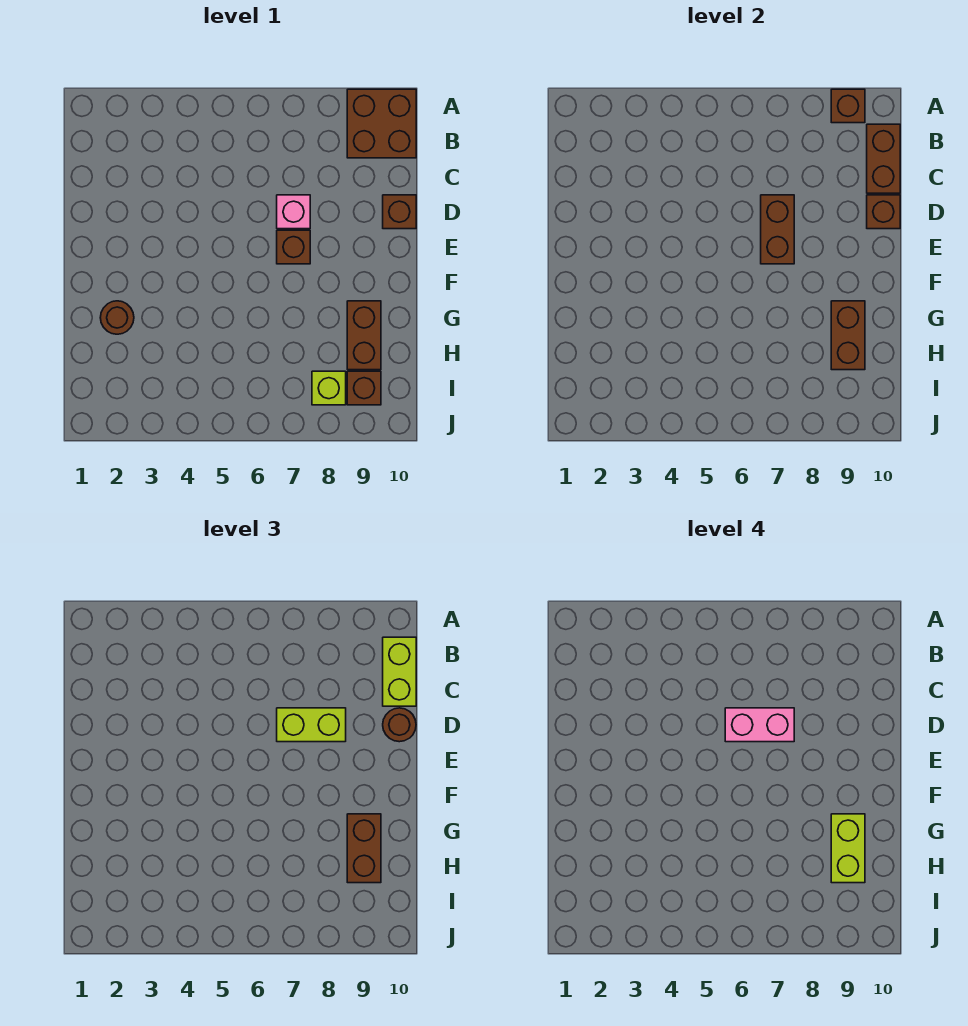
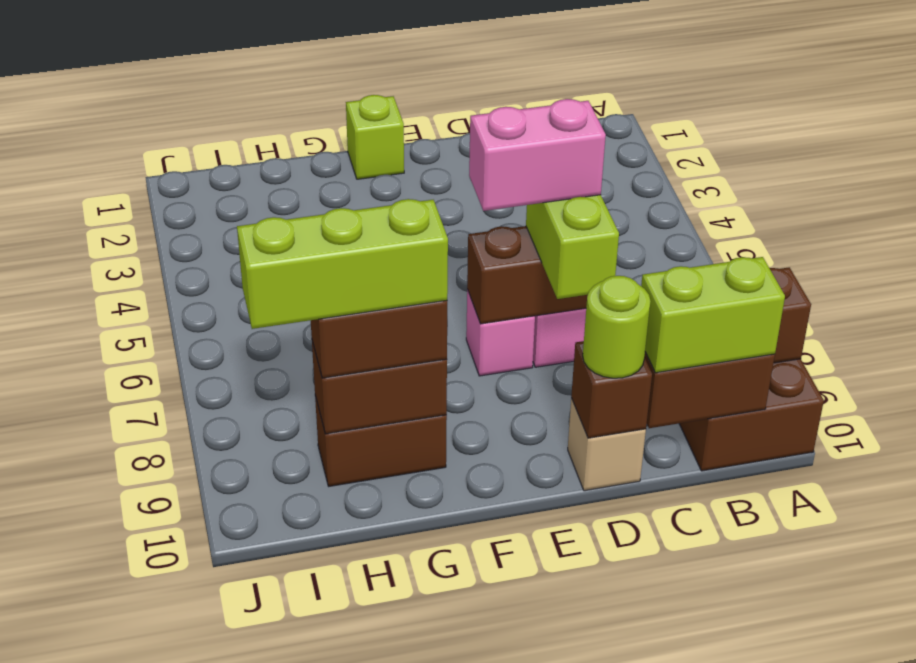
pink 1x2 brick [725,708,794,742] -> pink 1x2 brick turned to [469,99,606,211]
brown 1x1 brick [383,195,416,229] -> tan 1x1 brick [568,398,646,491]
brown 1x1 round brick [383,708,416,742] -> lime 1x1 round brick [583,276,650,378]
brown 1x1 brick [277,230,310,264] -> pink 1x1 brick [466,290,535,376]
brown 1x1 round brick [100,301,134,334] -> none
lime 1x2 brick [831,814,865,883] -> lime 1x3 brick [237,199,448,329]
lime 1x1 brick [312,371,346,405] -> lime 1x1 brick moved to [346,95,404,179]
brown 1x1 brick [347,371,381,405] -> none

